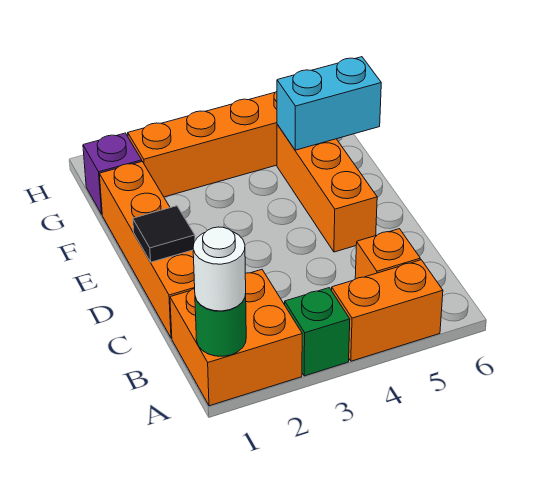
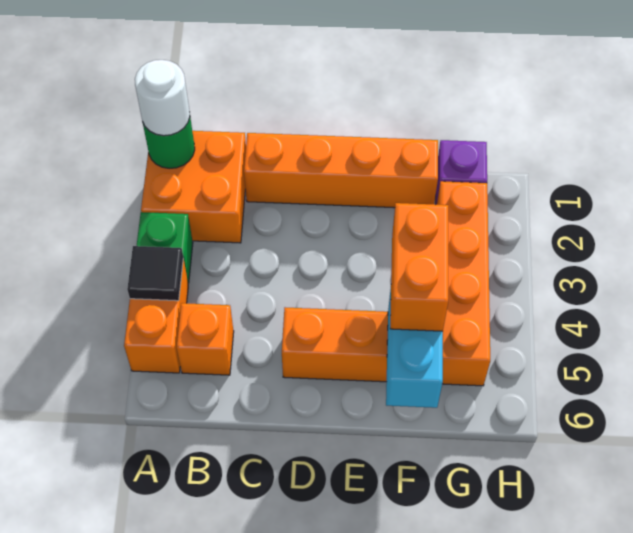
black 1x1 tile [133,206,195,262] -> black 1x1 tile moved to [127,246,183,301]
none -> orange 1x2 brick [390,203,448,331]

